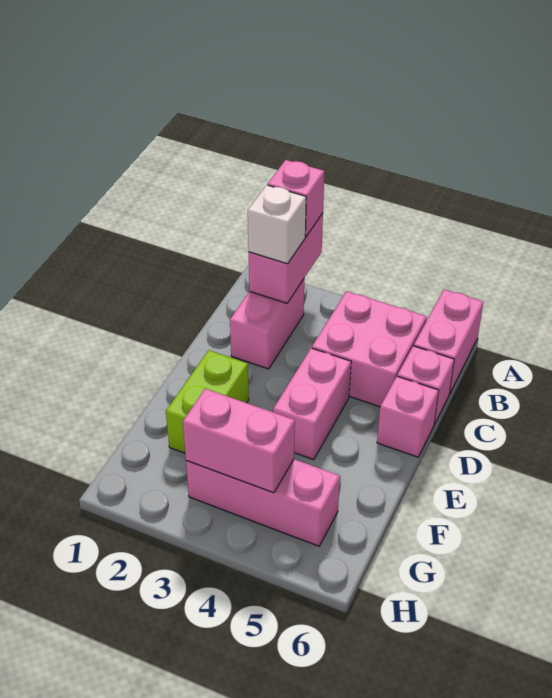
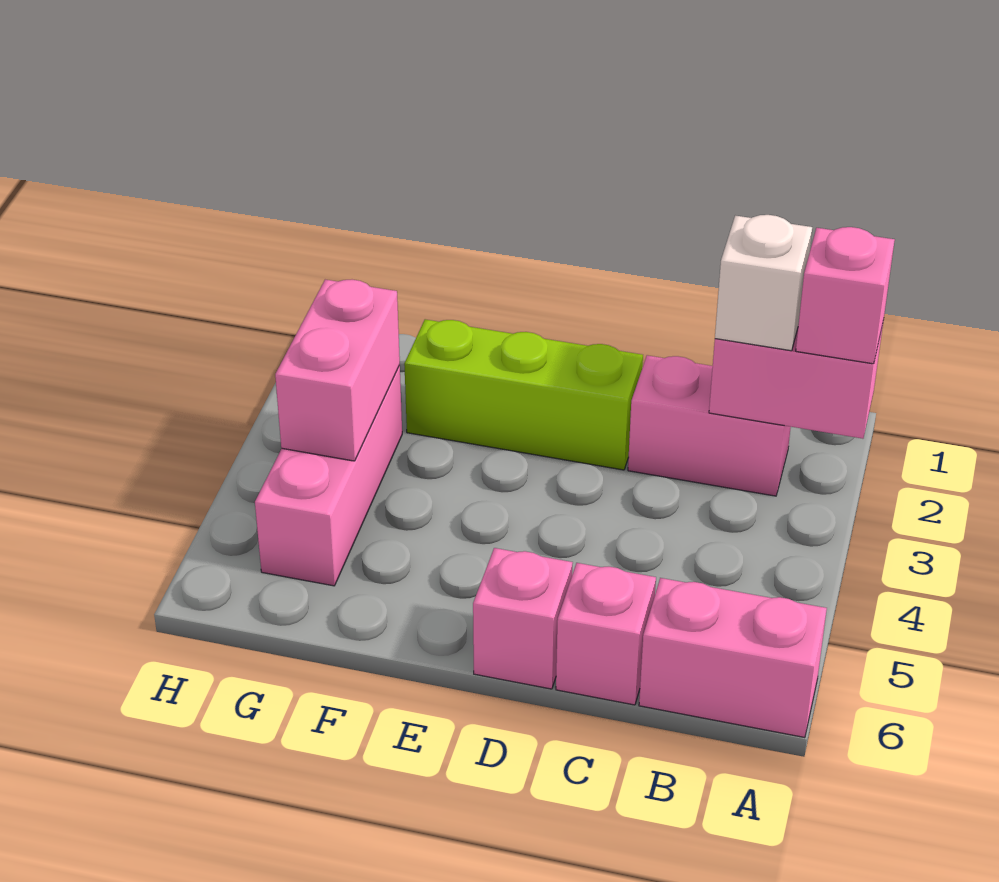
pink 2x2 brick [312,291,427,407] -> none
pink 1x2 brick [273,348,351,460] -> none
lime 1x2 brick [166,350,249,453] -> lime 1x3 brick [404,319,643,470]

